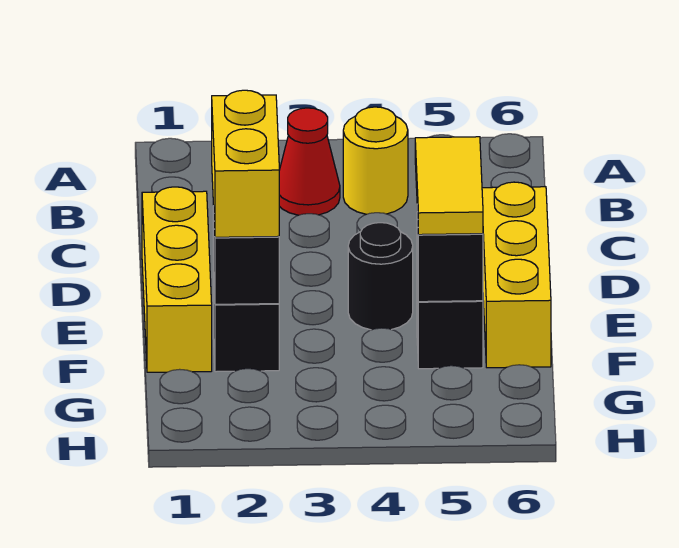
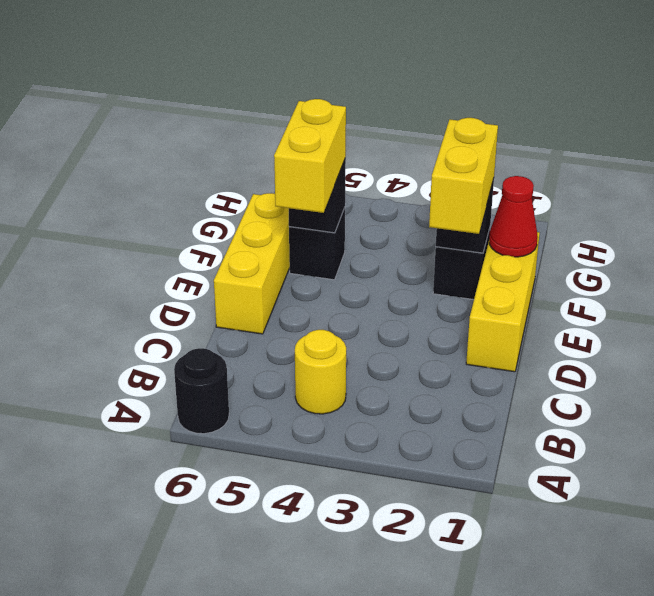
red 1x1 cone [279,108,340,215] -> red 1x1 cone moved to [489,176,538,257]
black 1x1 round brick [348,223,413,330] -> black 1x1 round brick moved to [174,348,229,434]
yellow 1x2 tile [415,137,483,235] -> yellow 1x2 brick [274,99,346,213]

